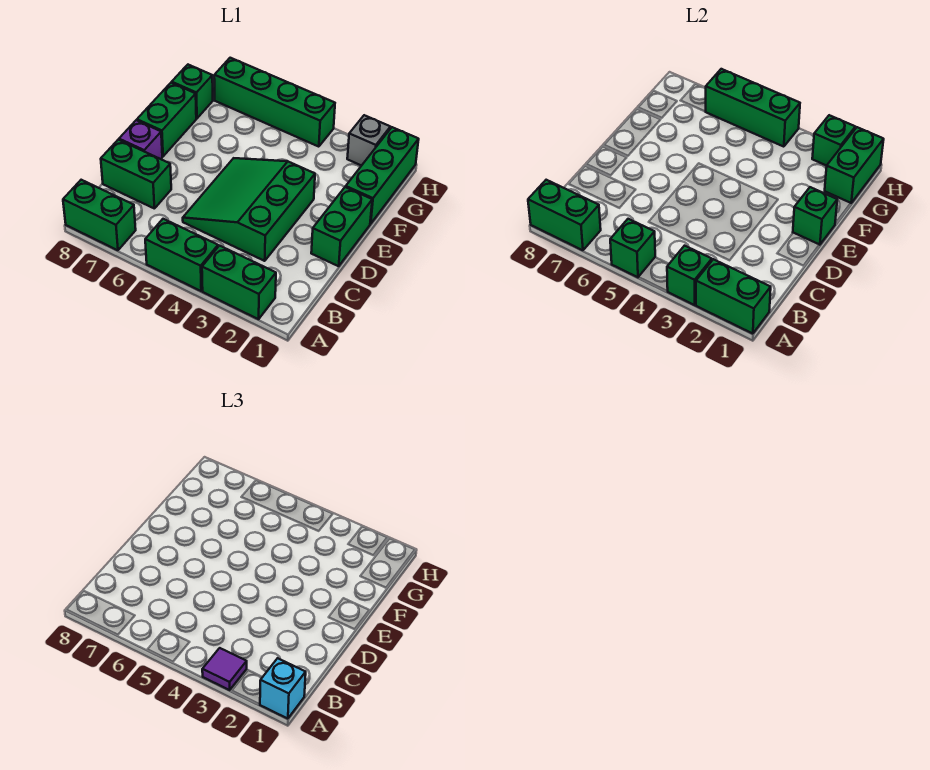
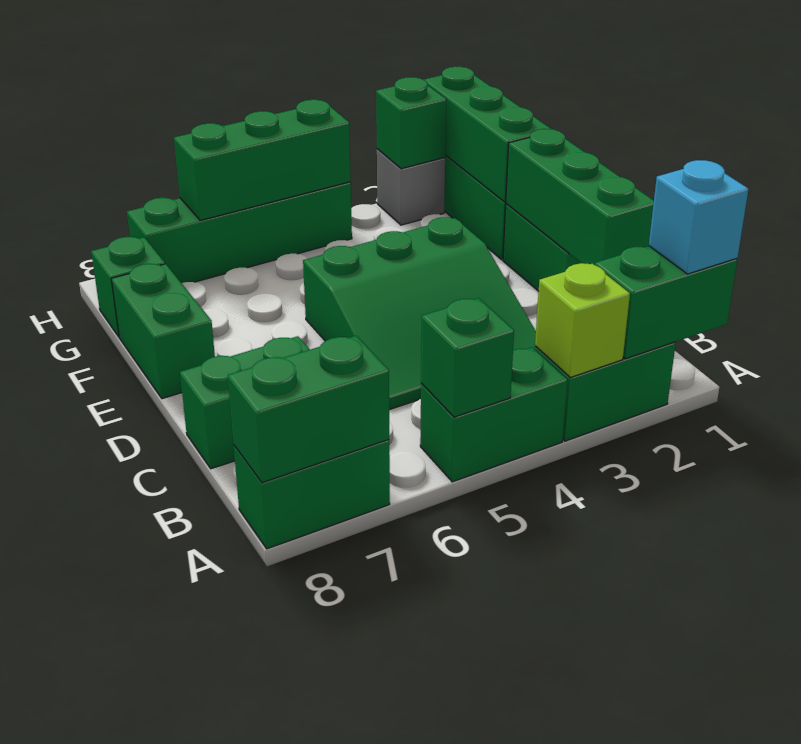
green 1x1 brick [667,246,712,305] -> lime 1x1 brick [535,263,630,378]
purple 1x1 tile [202,648,247,690] -> none
green 3x3 slope [183,158,315,261] -> green 3x3 slope turned to [303,217,536,410]
purple 1x1 brick [119,120,162,159] -> none
green 1x1 brick [793,187,837,245] -> green 1x3 brick [506,129,654,265]
green 1x2 brick [825,127,884,203] -> green 1x3 brick [424,67,551,202]

